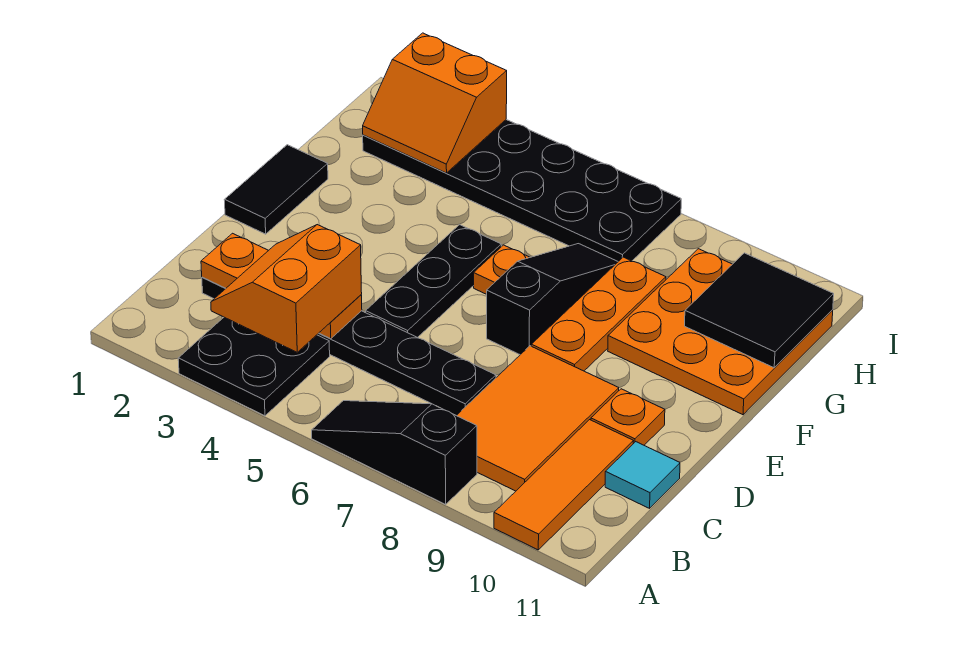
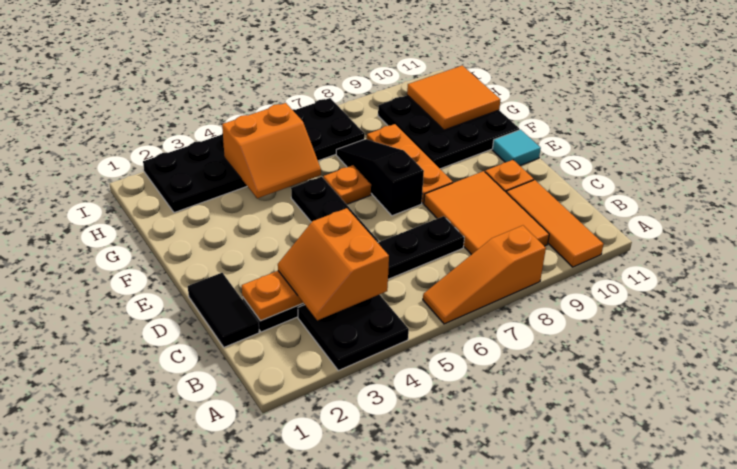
black 1x3 slope [312,401,477,504] -> orange 1x3 slope [423,225,546,324]
cyan 1x1 tile [605,442,680,508] -> cyan 1x1 tile moved to [492,130,541,166]
black 1x2 tile [225,145,328,234] -> black 1x2 tile moved to [188,273,259,347]
orange 3x3 plate [608,249,833,415] -> black 3x3 plate [378,95,520,169]
black 2x2 tile [685,253,834,368] -> orange 2x2 tile [407,65,501,130]
orange 2x2 slope [363,33,507,173] -> orange 2x2 slope moved to [222,103,321,198]

